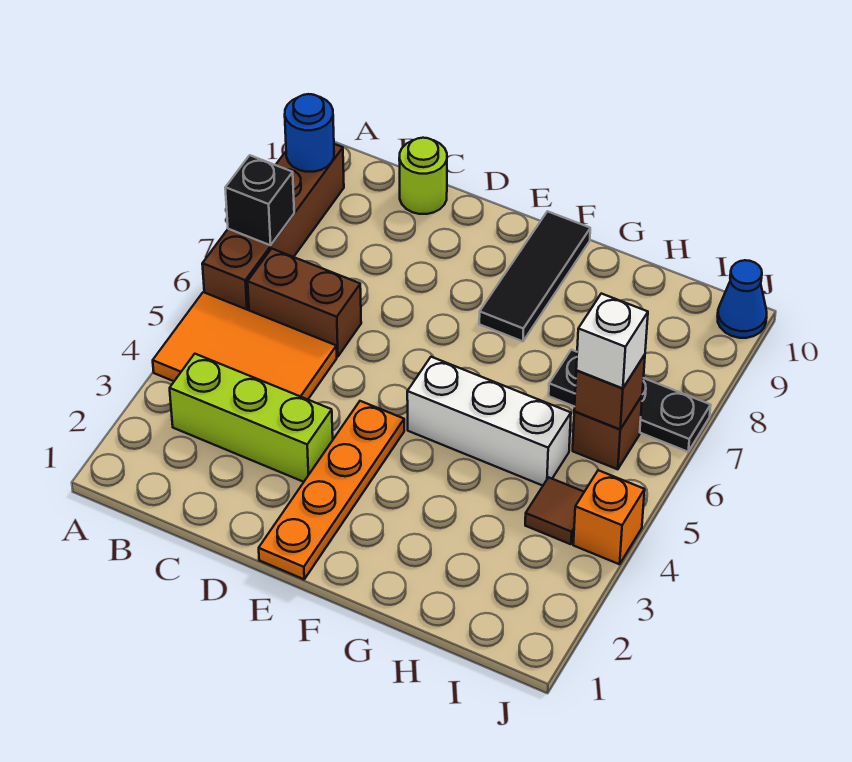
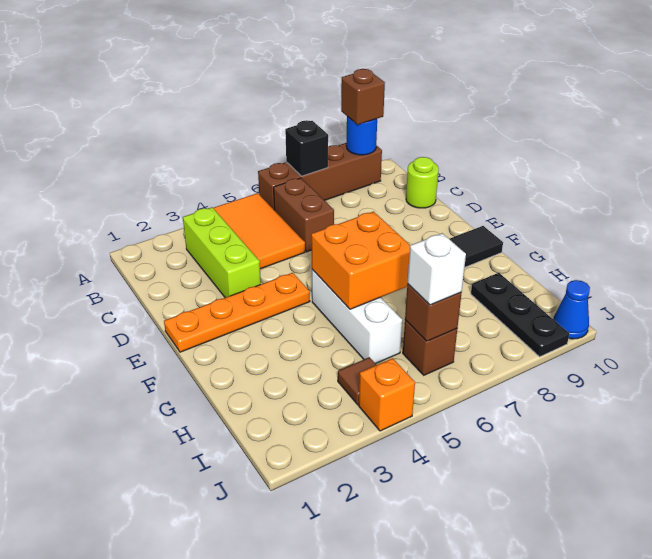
none -> brown 1x1 brick [341,69,385,125]
none -> orange 2x2 brick [311,212,410,309]
black 1x3 plate [549,350,711,452] -> black 1x3 plate moved to [471,273,569,357]

